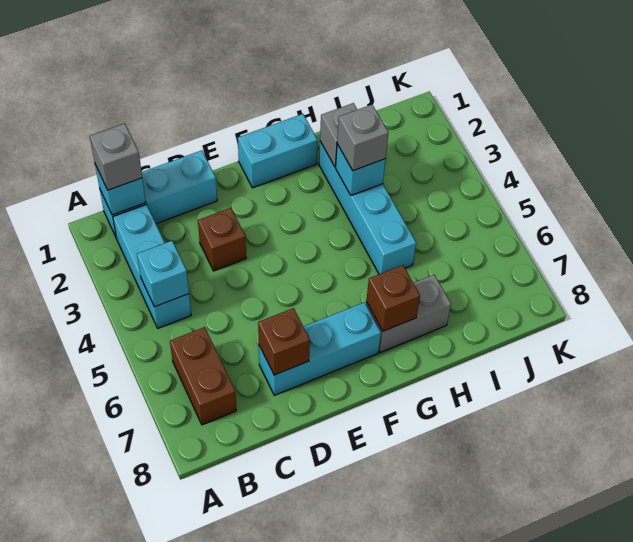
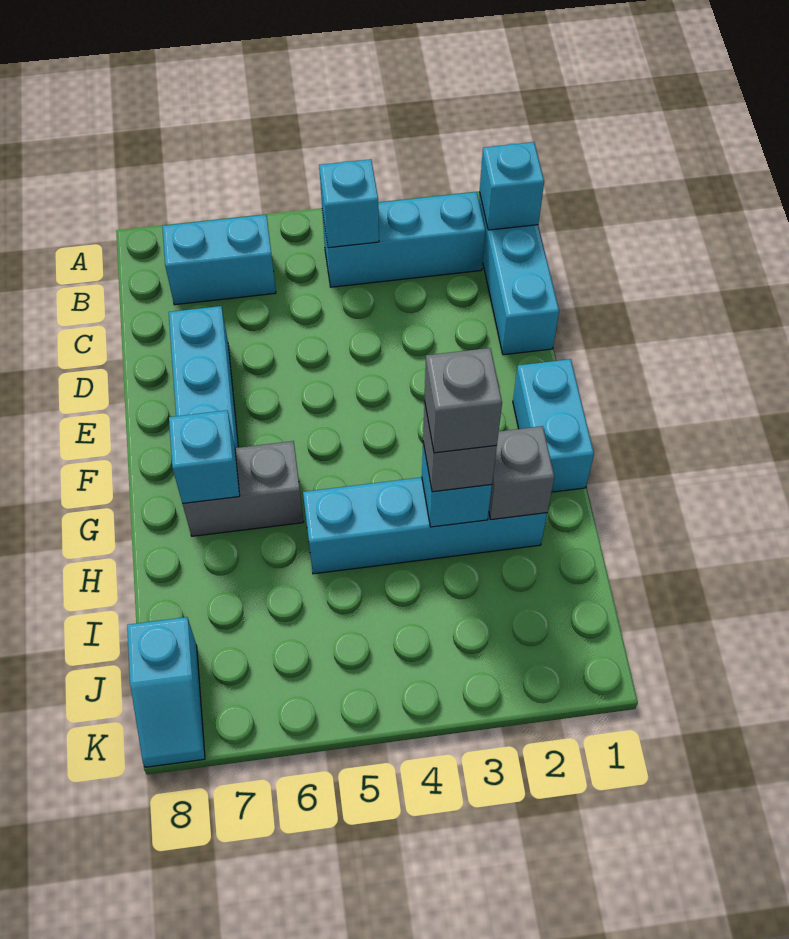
grey 1x1 brick [90,123,142,190] -> grey 1x1 brick moved to [424,348,502,453]
brown 1x2 brick [170,327,236,425] -> cyan 1x2 brick [162,215,276,305]
brown 1x1 brick [198,208,246,271] -> none
brown 1x1 brick [258,308,310,375] -> none
grey 1x2 brick [366,275,451,352] -> grey 1x2 brick turned to [182,441,304,536]
brown 1x1 brick [366,265,420,331] -> cyan 1x1 brick [169,410,240,503]
none -> cyan 1x2 slope [127,617,205,767]

